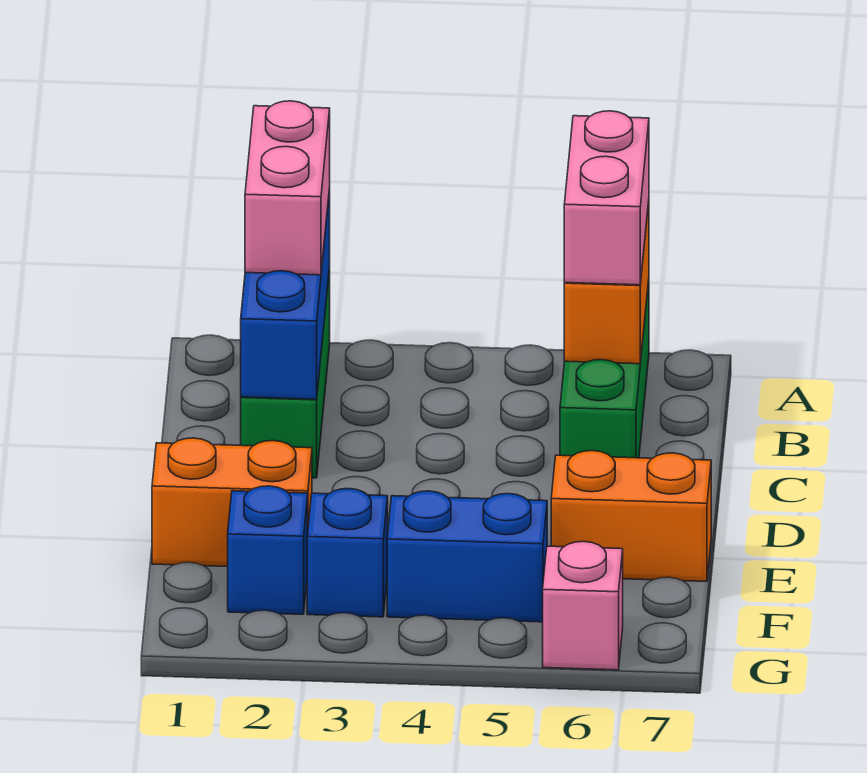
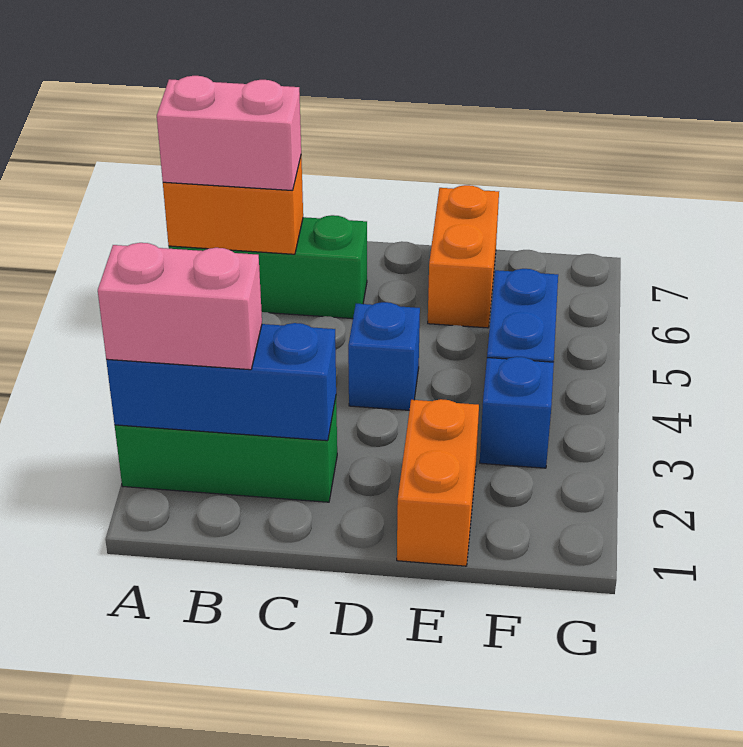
blue 1x1 brick [228,486,308,614] -> blue 1x1 brick moved to [348,302,420,410]
pink 1x1 brick [543,541,623,670] -> none

